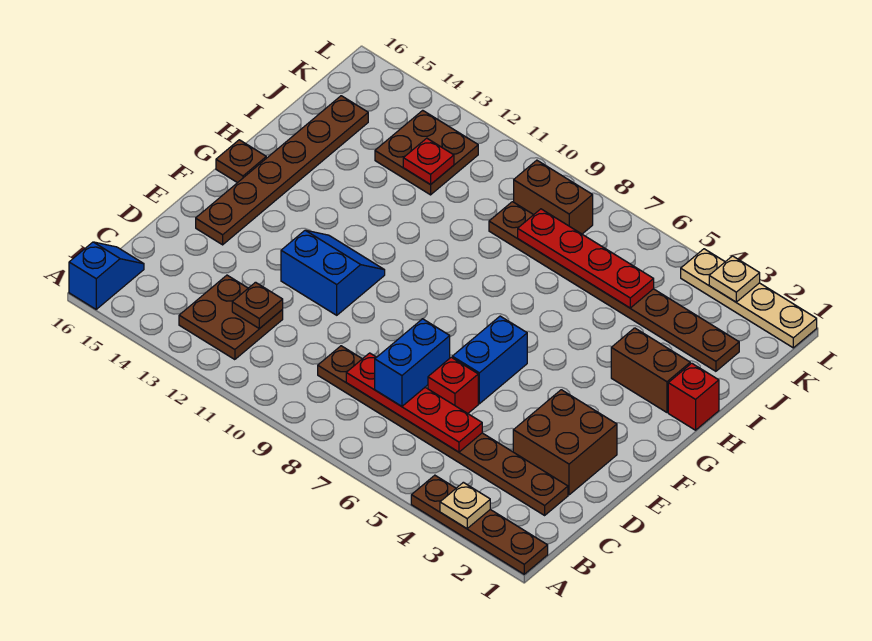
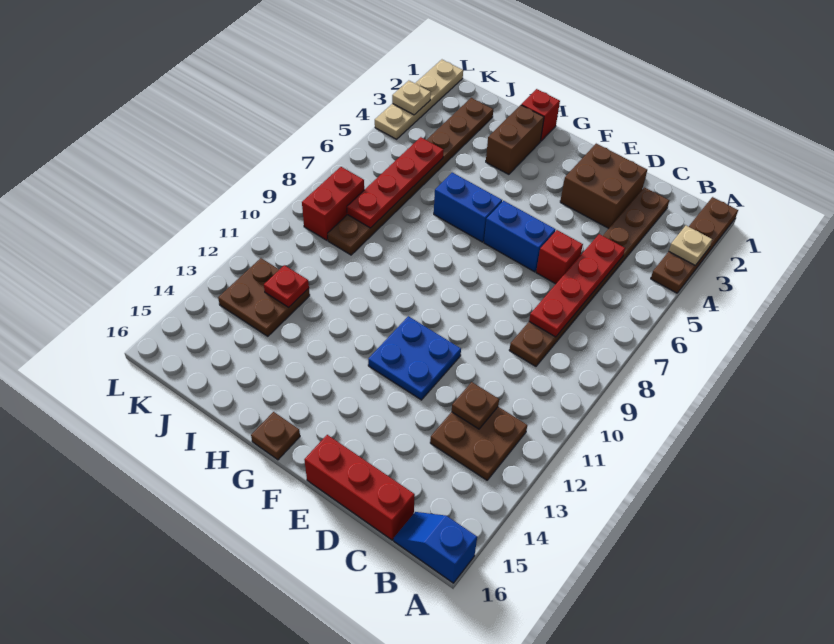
blue 1x2 brick [375,319,450,406] -> blue 1x2 brick moved to [434,173,502,242]
none -> red 1x3 brick [304,435,415,540]
blue 2x2 slope [281,230,385,315] -> blue 2x2 plate [368,316,461,400]
brown 1x6 plate [196,96,368,245] -> none
brown 1x2 brick [514,160,593,234] -> red 1x2 brick [302,167,364,240]

